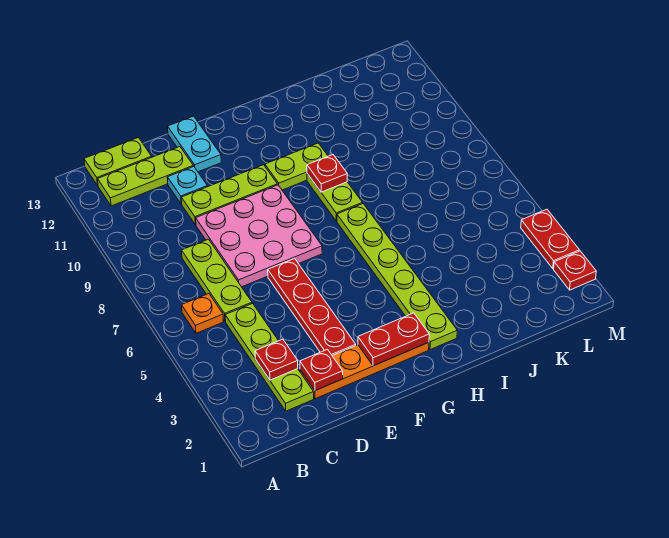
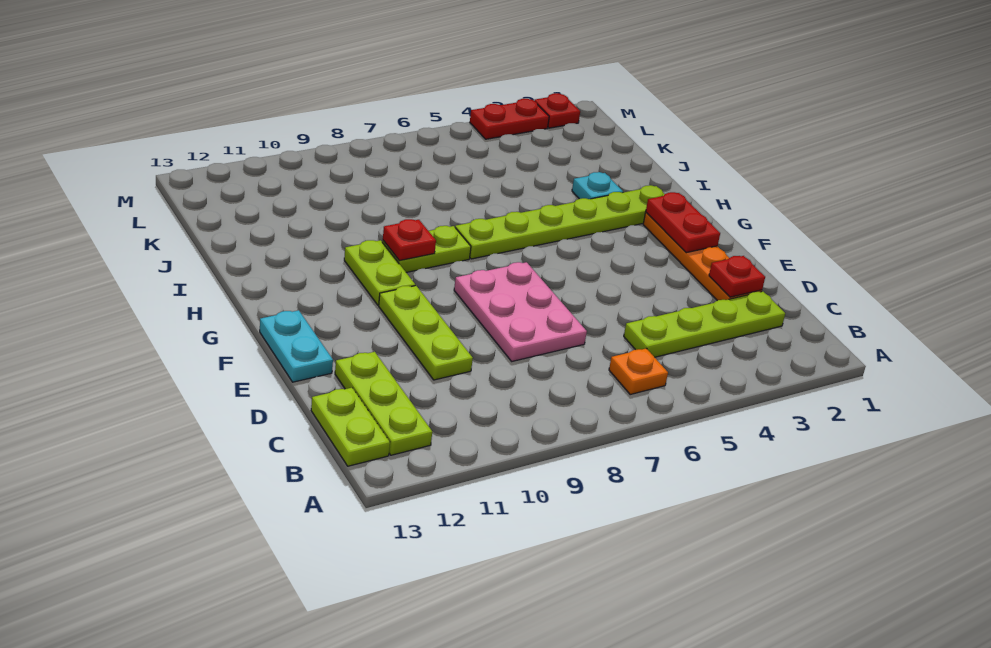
red 1x1 plate [255,339,298,380] -> none
lime 1x3 plate [182,239,252,321] -> none
pink 3x3 plate [196,185,322,287] -> pink 2x3 plate [454,262,587,361]
cyan 1x1 plate [167,166,207,204] -> cyan 1x1 plate moved to [572,172,623,199]
red 1x4 plate [268,259,356,356] -> none
cyan 1x2 plate [168,116,221,172] -> cyan 1x2 plate turned to [260,310,333,382]

